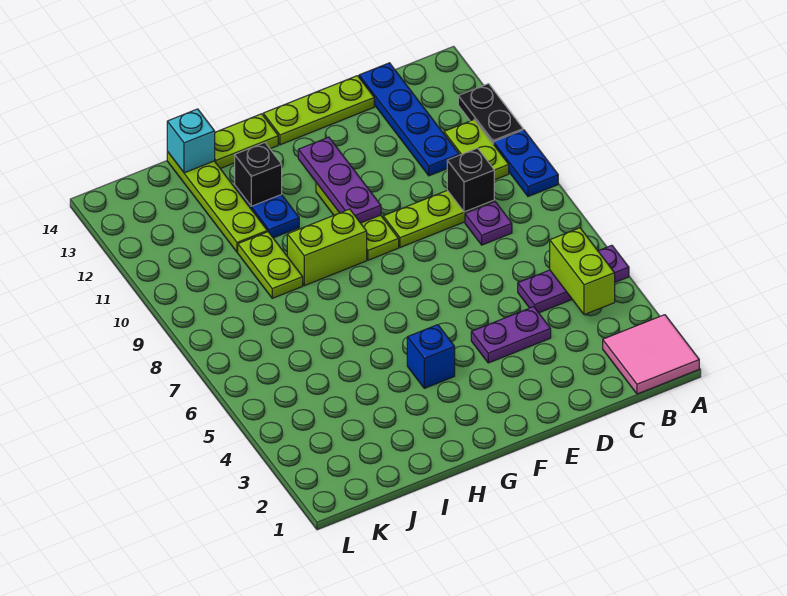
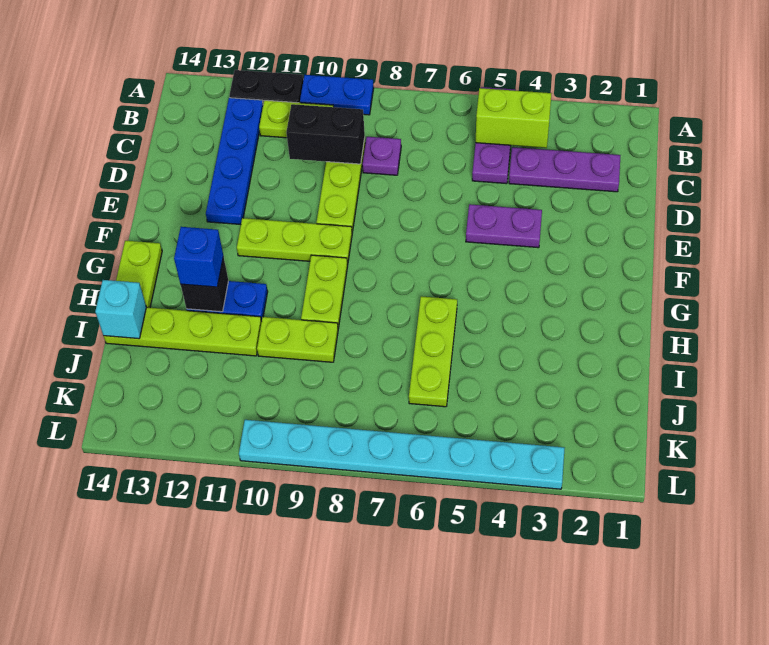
pink 2x2 tile [603,315,699,394] -> none
black 1x1 brick [447,148,494,212] -> black 1x2 brick [286,104,365,164]
blue 1x4 plate [359,63,459,176] -> blue 1x4 plate turned to [206,98,263,225]
purple 1x2 plate [471,307,551,363] -> purple 1x2 plate turned to [466,204,542,248]
lime 1x3 plate [263,76,374,145] -> lime 1x3 plate moved to [409,296,457,407]
purple 1x3 plate [298,137,381,223] -> purple 1x3 plate moved to [509,147,621,192]
blue 1x1 brick [407,325,455,388] -> blue 1x1 brick moved to [174,227,223,287]
lime 1x2 brick [287,209,367,286] -> lime 1x2 plate [301,255,348,328]
none -> cyan 1x8 plate [239,420,565,489]

